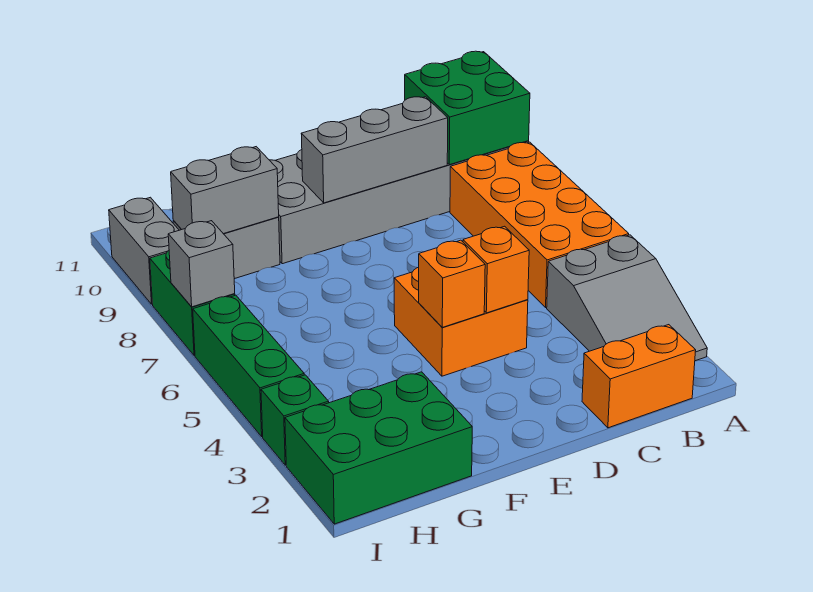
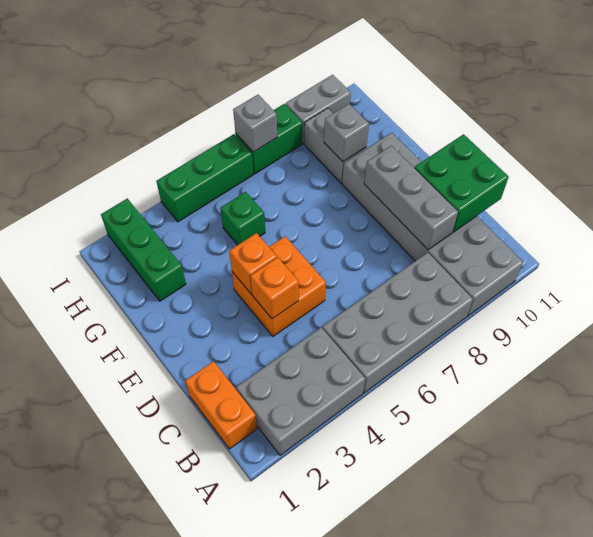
grey 2x3 slope [547,235,707,361] -> grey 2x3 brick [236,327,365,455]
orange 2x4 brick [450,142,629,307] -> grey 2x4 brick [323,253,473,393]
green 2x2 brick [405,51,530,165] -> green 2x2 brick moved to [415,134,509,232]
green 2x3 brick [285,372,472,524] -> green 1x3 brick [101,198,186,301]
grey 1x2 brick [171,147,279,234] -> grey 1x1 brick [324,104,369,162]
green 1x1 brick [261,375,329,465] -> green 1x1 brick moved to [220,192,265,245]

